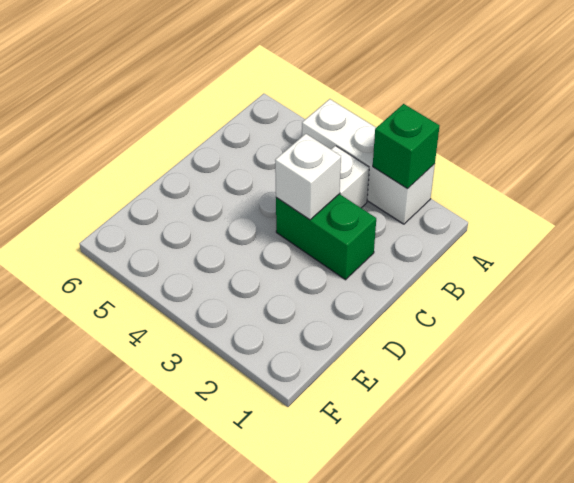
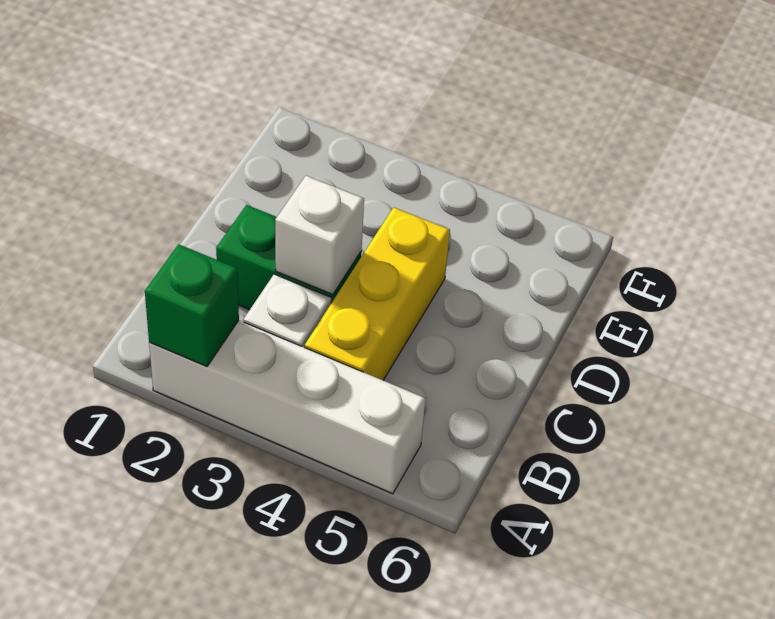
white 1x3 brick [302,99,435,224] -> white 1x4 brick [149,321,425,494]
none -> yellow 1x3 brick [305,207,450,380]

